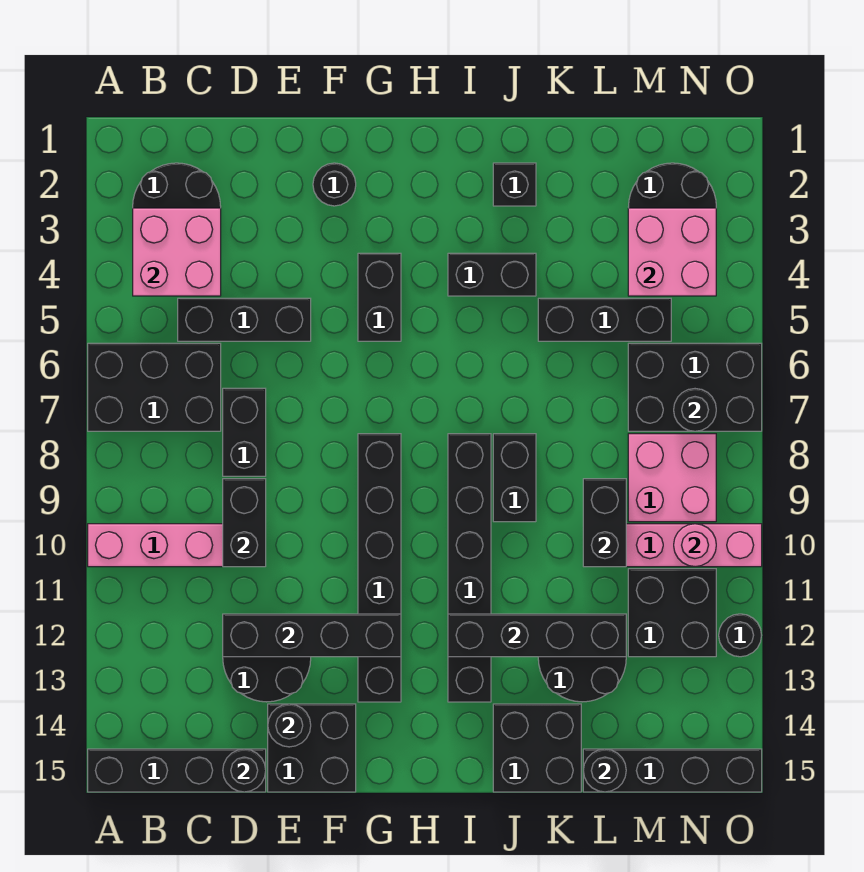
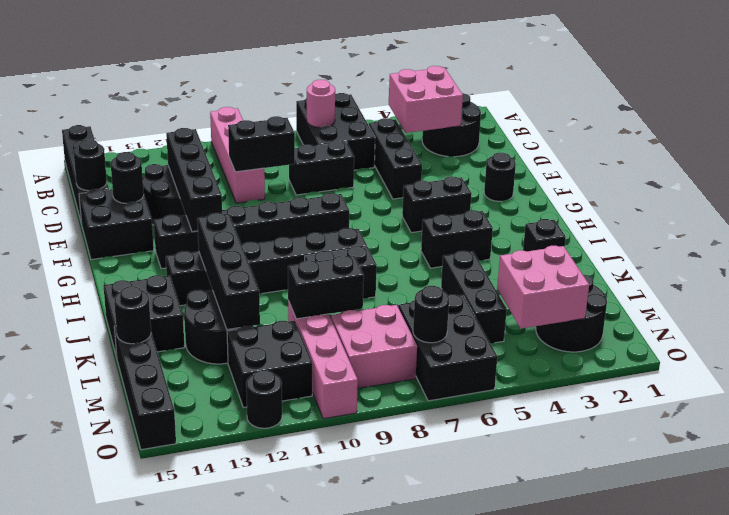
black 1x2 brick [448,253,536,296] -> black 1x2 brick turned to [421,210,493,268]
pink 1x1 round brick [674,524,716,567] -> pink 1x1 round brick moved to [307,80,335,128]

